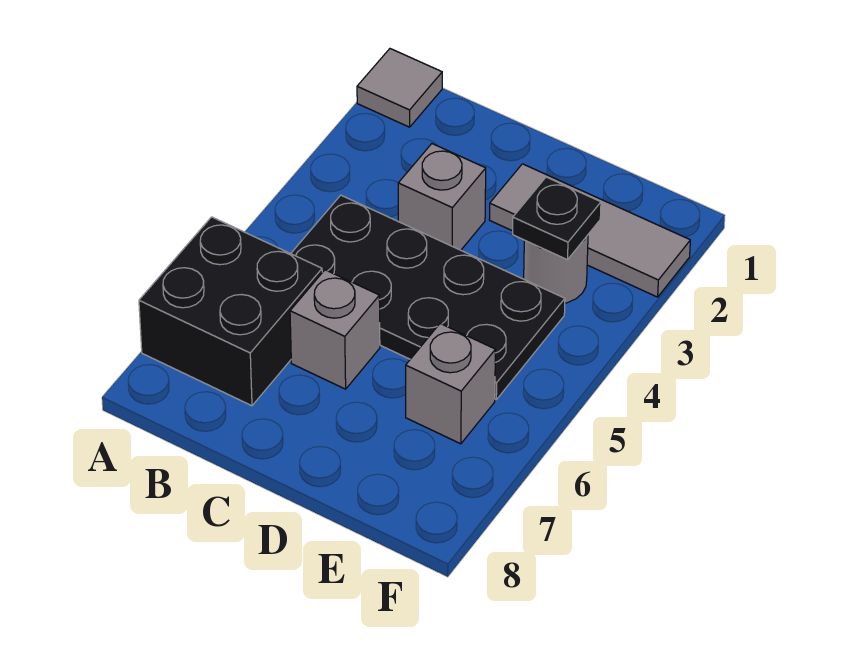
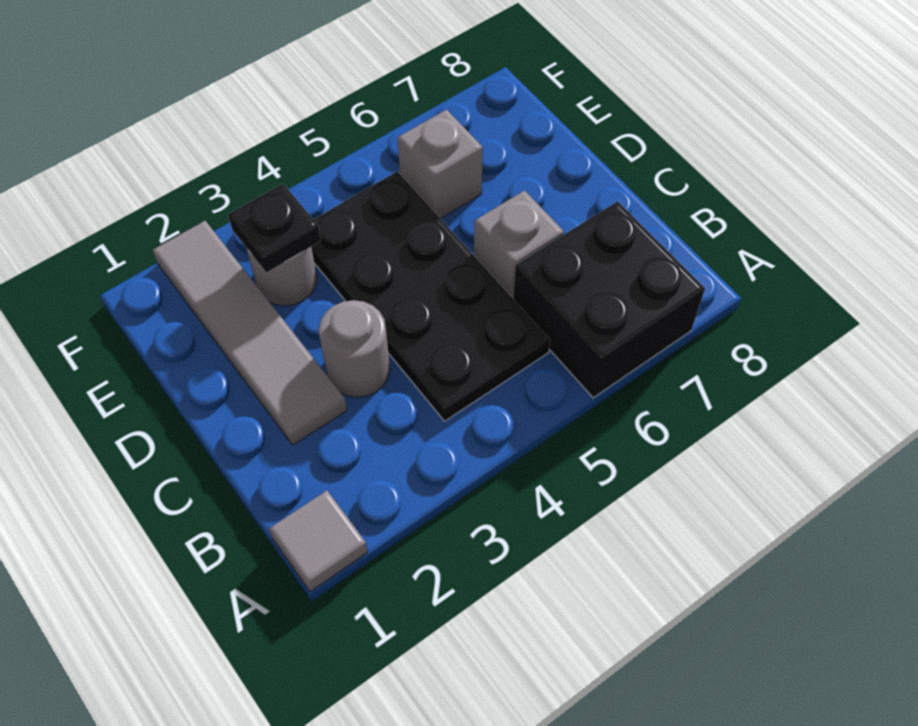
grey 1x1 brick [398,144,486,250] -> grey 1x1 round brick [319,300,390,397]
grey 1x3 tile [489,164,690,297] -> grey 1x4 tile [153,221,347,445]

